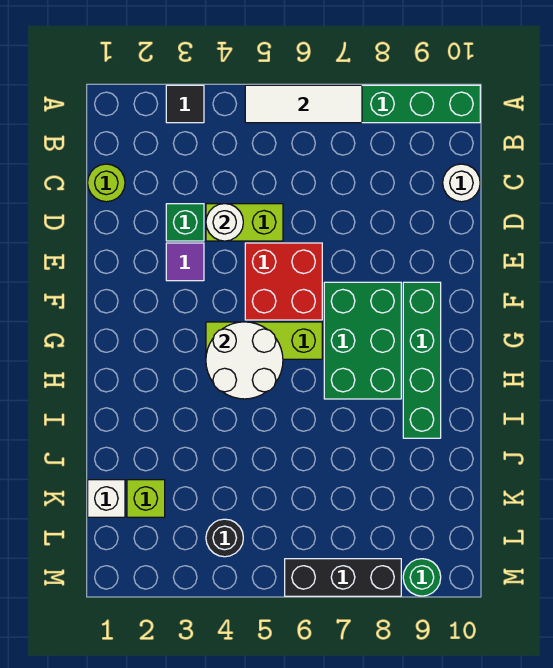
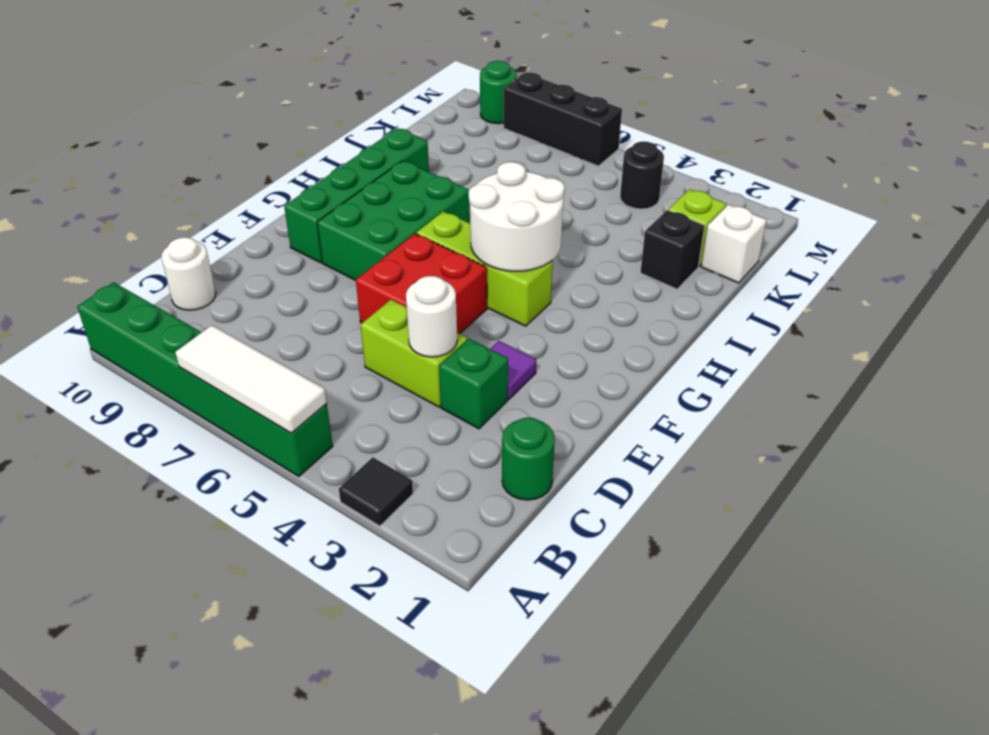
lime 1x1 round brick [88,164,125,202] -> green 1x1 round brick [502,418,555,500]
none -> black 1x1 brick [640,210,705,289]

